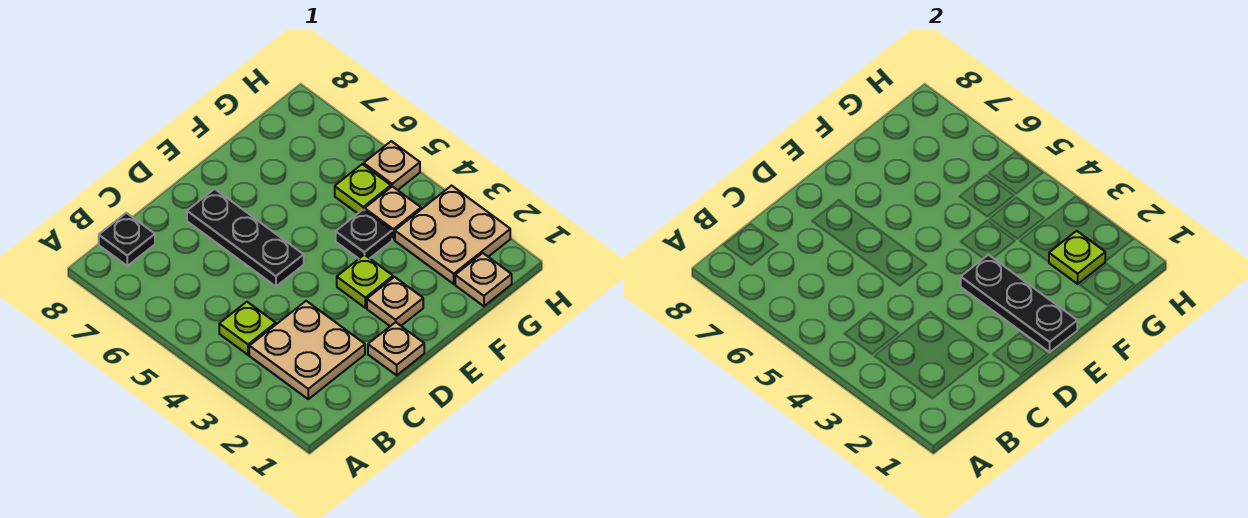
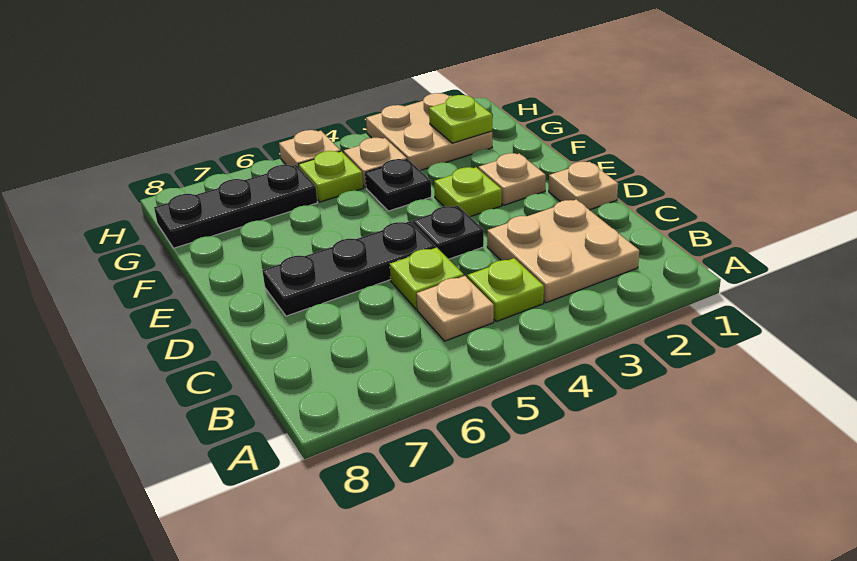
black 1x1 plate [99,213,155,266] -> black 1x1 plate moved to [413,205,484,259]
none -> lime 1x1 plate [390,248,464,309]
black 1x3 plate [961,255,1077,352] -> black 1x3 plate moved to [154,165,318,248]
tan 1x1 plate [455,253,512,306] -> tan 1x1 plate moved to [416,276,494,341]

